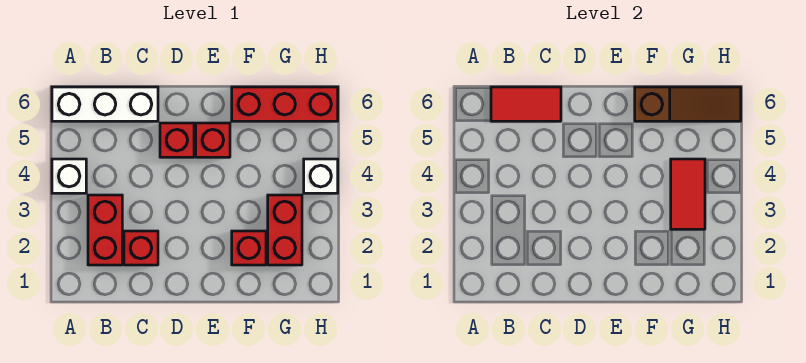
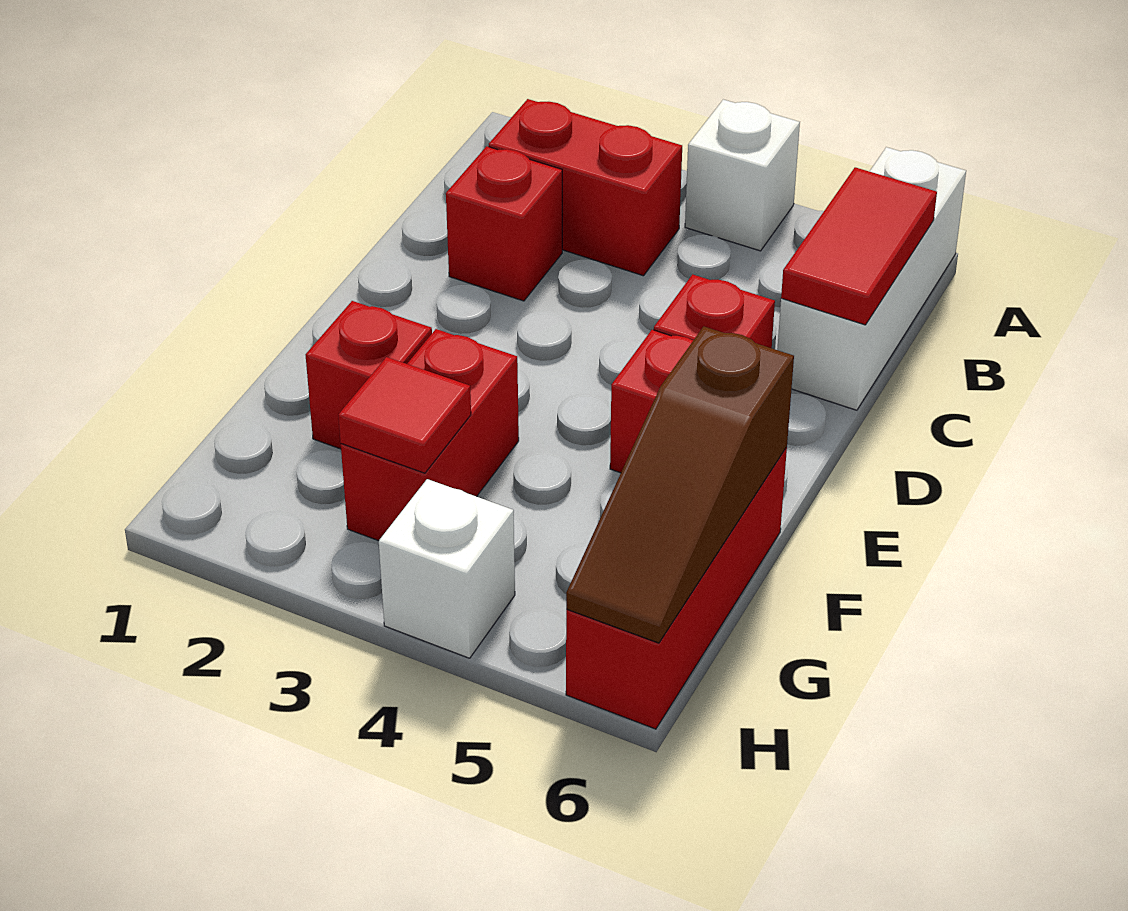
red 1x2 brick [268,195,302,265] -> red 1x2 brick turned to [341,329,519,541]
red 1x2 tile [671,159,705,229] -> red 1x1 tile [338,357,471,473]

